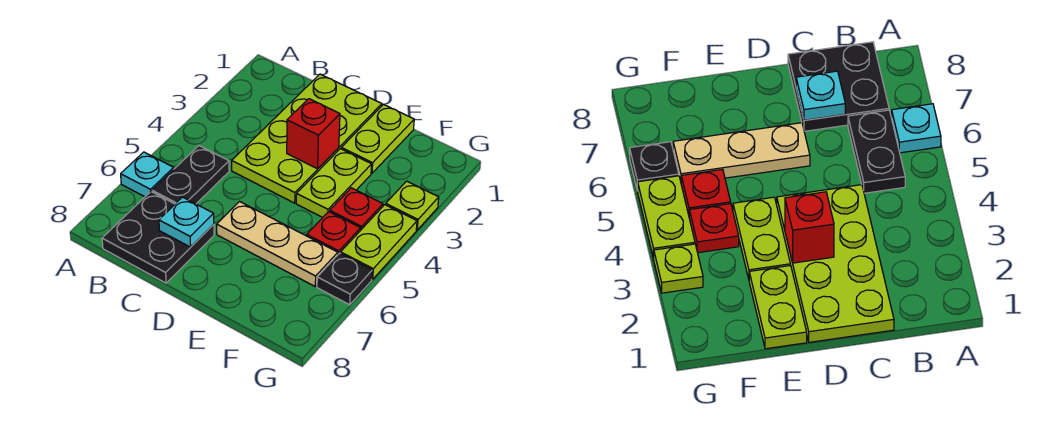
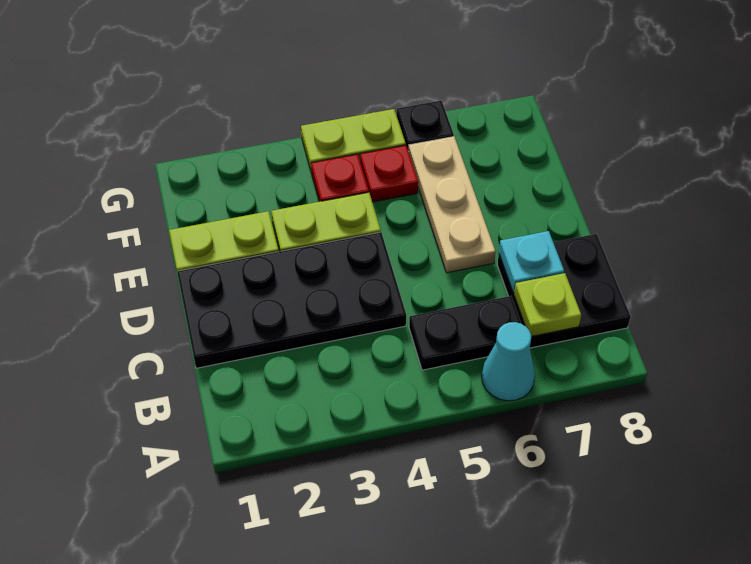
cyan 1x1 plate [121,152,174,197] -> cyan 1x1 cone [482,322,535,401]
lime 2x4 plate [232,74,382,203] -> black 2x4 plate [177,232,406,368]
red 1x1 brick [287,99,340,169] -> none
lime 1x1 plate [386,181,439,230] -> lime 1x1 plate moved to [514,273,581,336]

